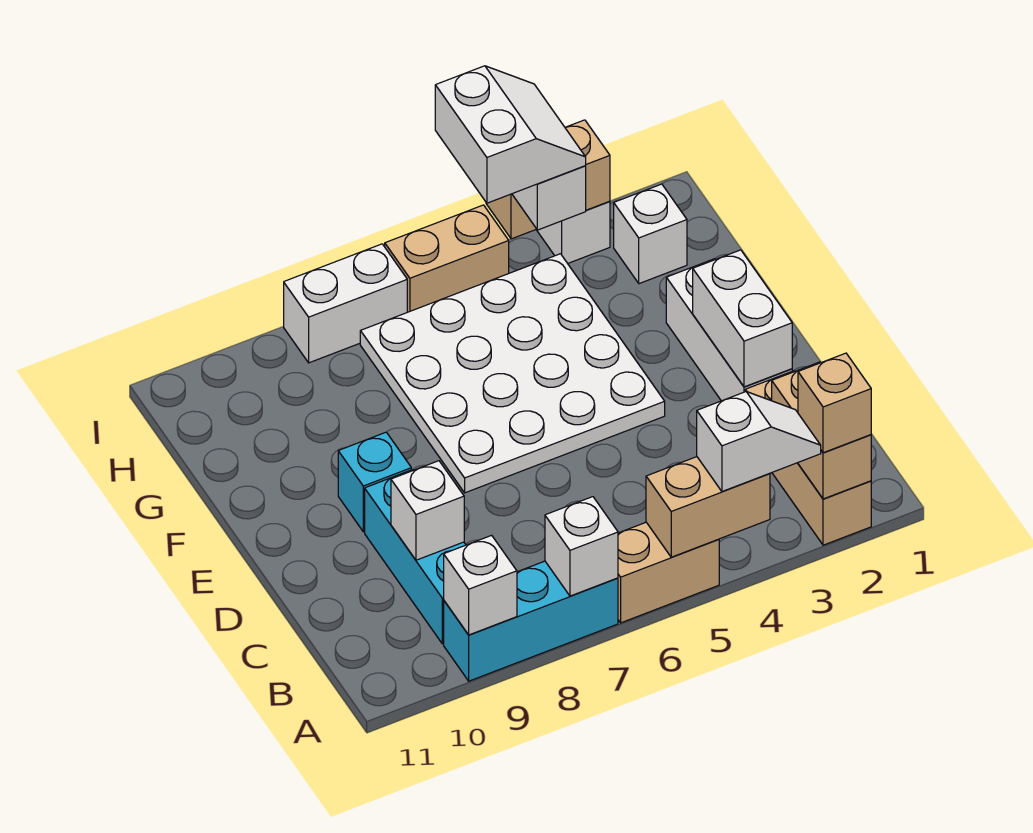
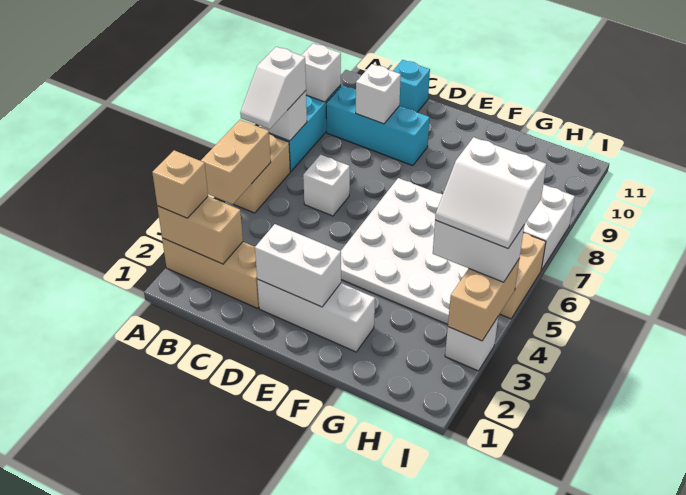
white 1x2 slope [697,392,821,491] -> white 1x2 slope moved to [240,47,306,129]
cyan 1x1 brick [338,432,411,532] -> cyan 1x1 brick moved to [393,60,430,112]
white 1x1 brick [614,184,687,284] -> white 1x1 brick moved to [303,155,350,216]

